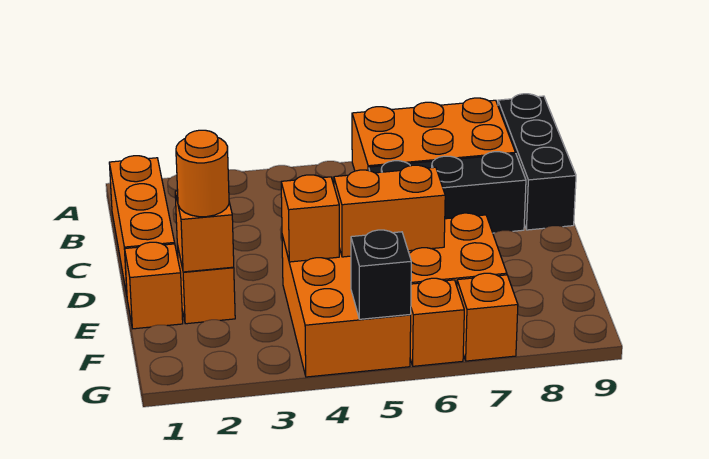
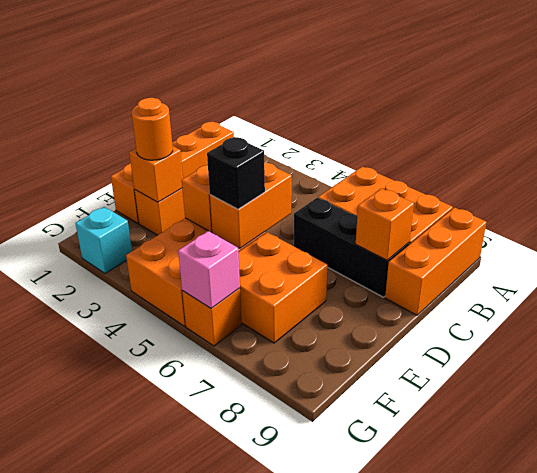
black 1x3 brick [498,94,576,230] -> orange 1x3 brick [385,207,486,315]
orange 1x2 brick [334,165,445,257] -> orange 1x2 brick turned to [210,162,292,249]
none -> cyan 1x1 brick [75,207,132,274]
black 1x1 brick [351,230,411,319] -> black 1x1 brick moved to [207,137,265,209]
none -> pink 1x1 brick [178,231,240,308]
orange 1x1 brick [457,273,518,361] -> orange 1x1 brick moved to [356,188,414,260]

